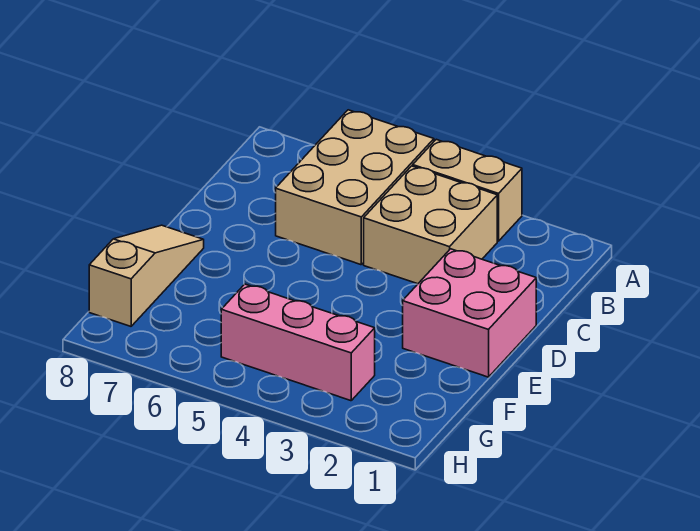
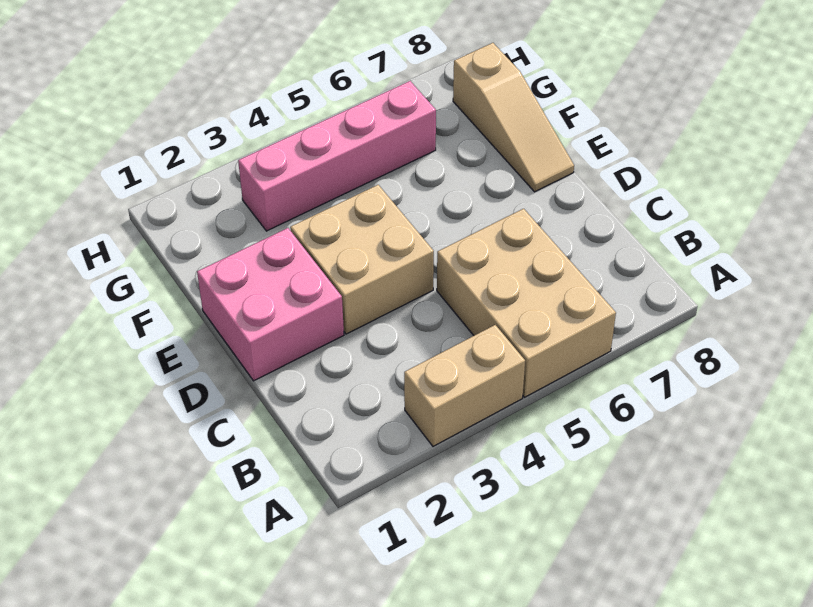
tan 2x2 brick [364,166,497,284] -> tan 2x2 brick moved to [290,185,434,334]
pink 1x3 brick [221,284,375,401] -> pink 1x4 brick [238,81,436,231]

